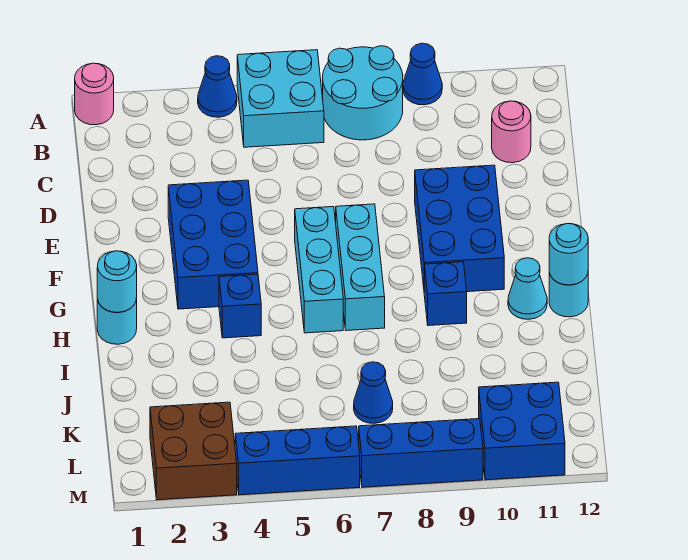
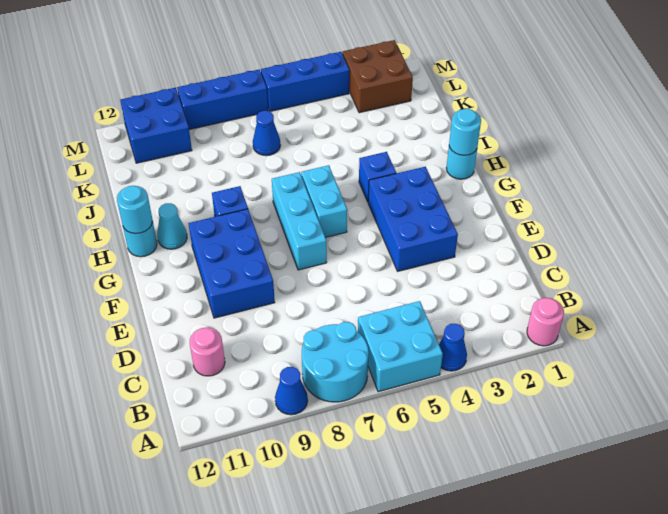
cyan 1x3 brick [295,207,343,333] -> cyan 1x2 brick [301,165,347,238]

